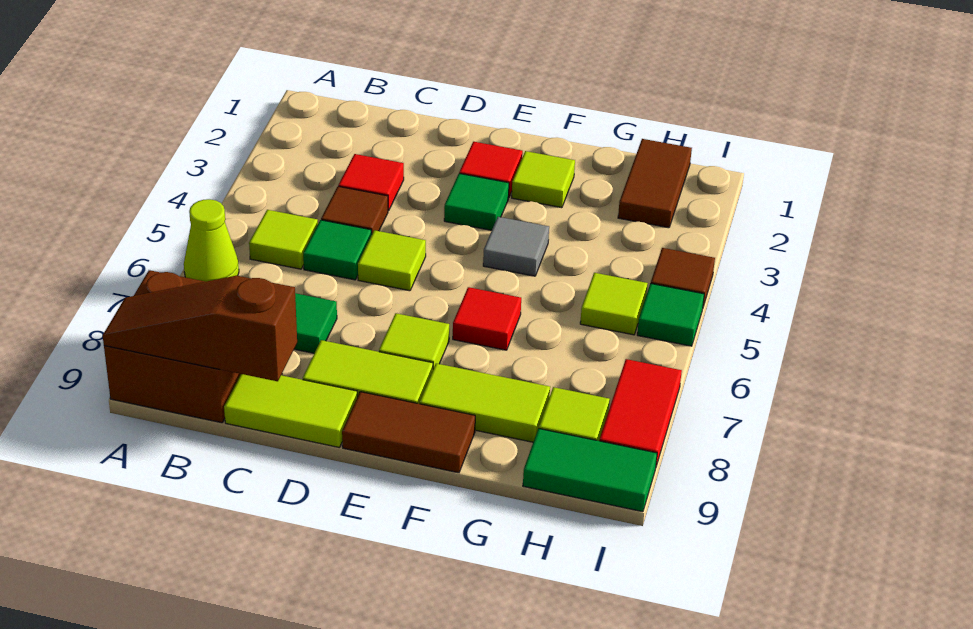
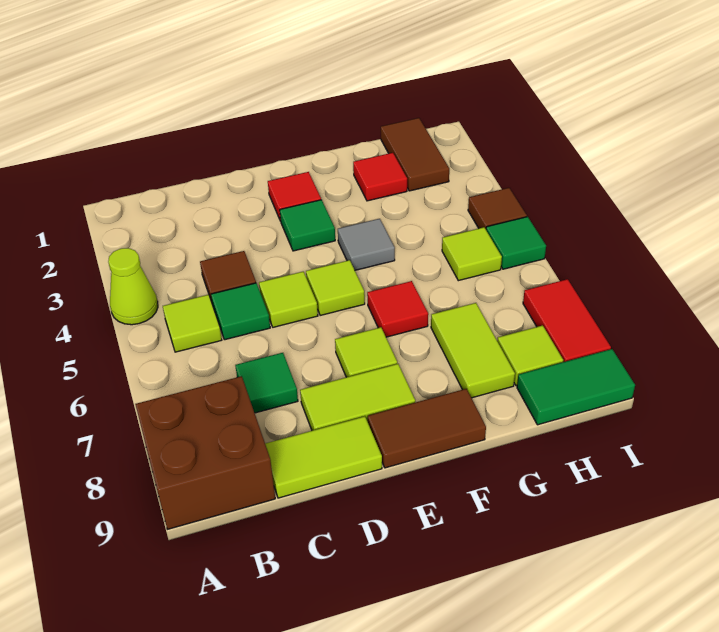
lime 1x1 cone [184,199,239,282] -> lime 1x1 cone moved to [108,248,158,325]
brown 1x3 slope [103,276,297,381] -> none
red 1x1 tile [338,154,404,211] -> red 1x1 tile moved to [353,153,407,201]
lime 1x1 tile [512,151,575,208] -> lime 1x1 tile moved to [306,260,365,316]
lime 1x2 tile [420,363,550,442] -> lime 1x2 tile turned to [431,303,515,398]

